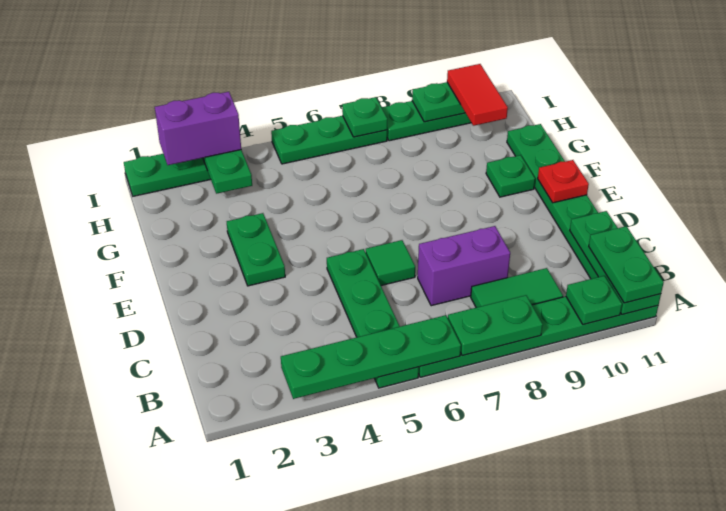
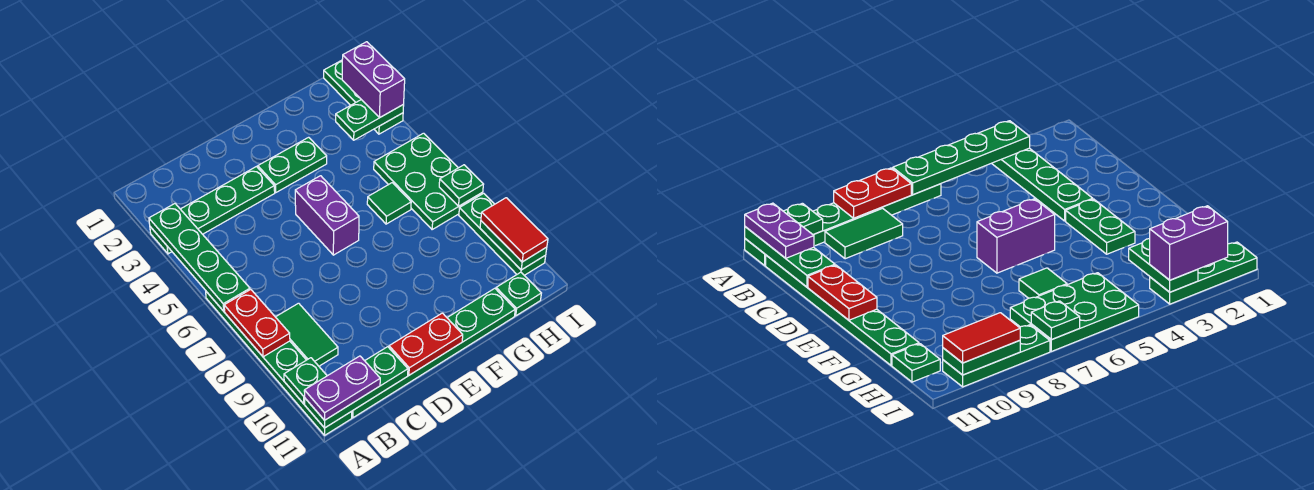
green 1x4 plate [327,249,419,388] -> green 1x4 plate moved to [150,167,275,254]
green 1x2 plate [448,295,543,356] -> red 1x2 plate [224,290,290,357]
green 1x2 plate [589,226,664,303] -> purple 1x2 plate [304,356,380,420]
purple 1x2 brick [418,226,510,306] -> purple 1x2 brick moved to [295,176,359,255]
green 1x1 tile [366,240,415,286] -> green 1x1 tile moved to [367,183,411,224]
red 1x1 plate [538,160,589,203] -> red 1x2 plate [389,313,463,375]
green 1x1 plate [486,155,535,197] -> green 1x1 plate moved to [496,272,541,316]
red 1x2 tile [447,64,508,126] -> red 1x2 tile turned to [481,198,548,262]
green 1x3 plate [271,116,387,164] -> green 2x3 plate [374,133,483,230]

